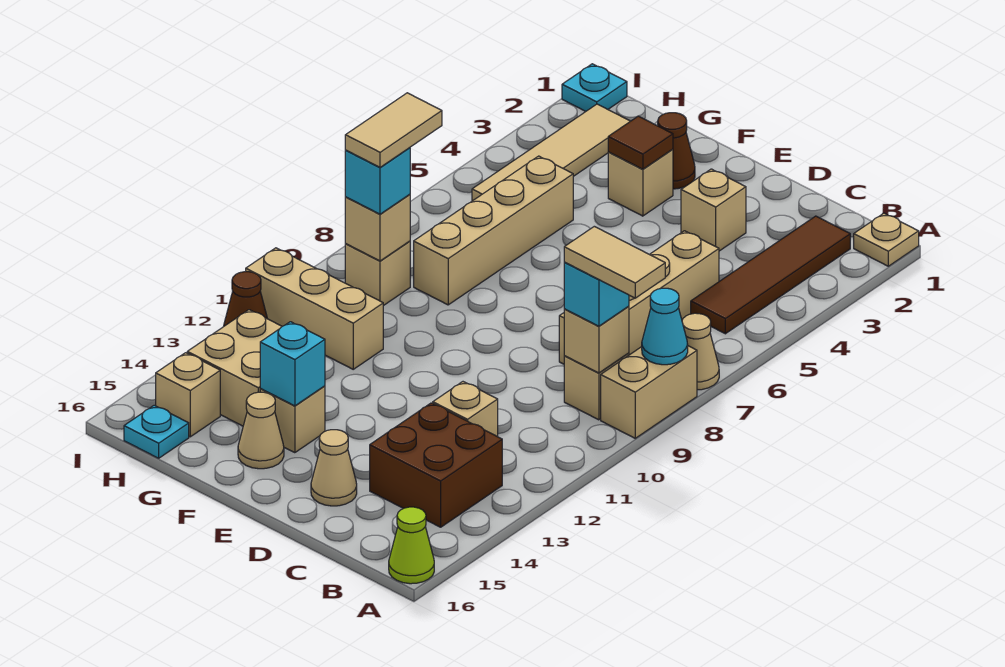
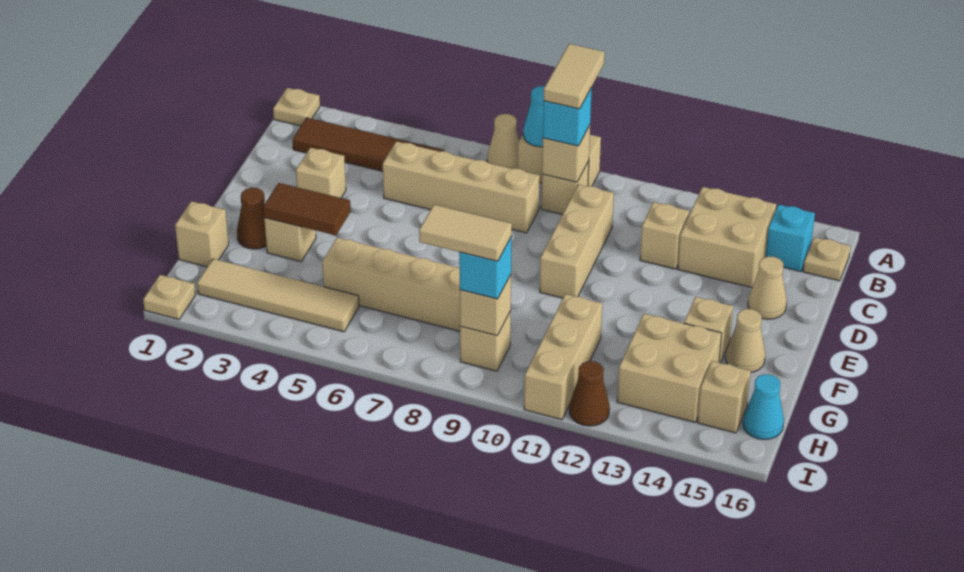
lime 1x1 cone [389,507,434,584] -> none
brown 2x2 brick [370,403,502,527] -> tan 2x2 brick [678,187,777,287]
none -> tan 1x1 plate [803,237,850,281]
none -> tan 1x3 brick [540,184,614,298]
brown 1x1 tile [608,116,673,169] -> brown 1x2 tile [263,183,351,235]
cyan 1x1 brick [260,322,325,406] -> cyan 1x1 brick moved to [765,205,815,271]
none -> tan 1x1 brick [175,201,229,267]
cyan 1x1 plate [124,405,189,458] -> cyan 1x1 cone [743,374,784,439]
cyan 1x1 plate [562,64,627,112] -> tan 1x1 plate [143,275,196,319]

